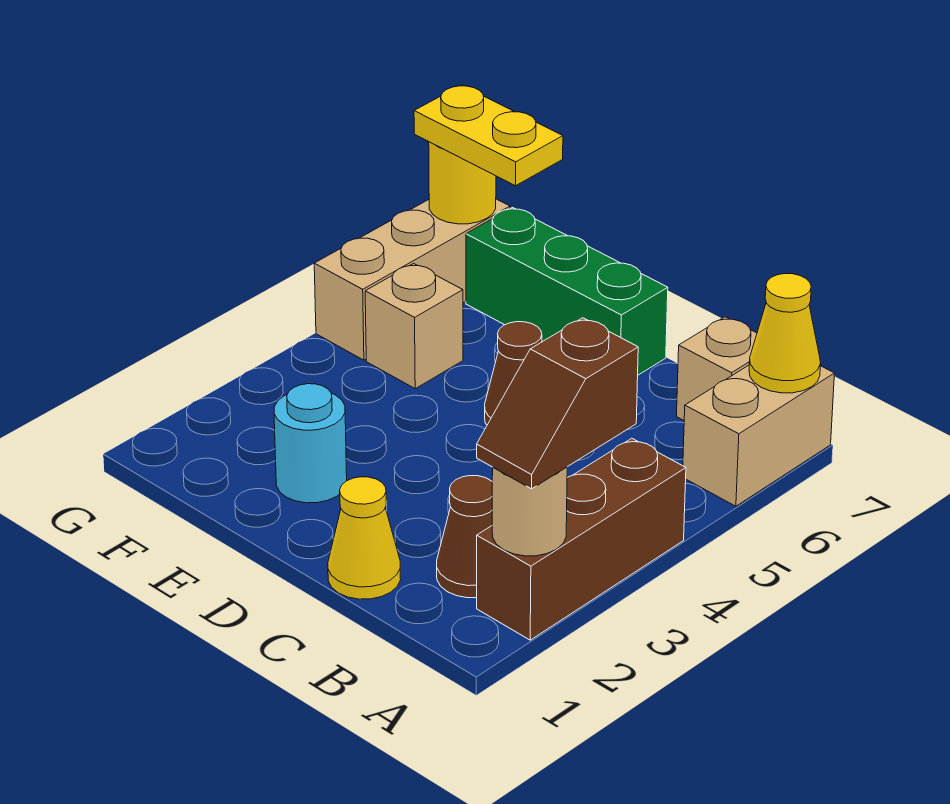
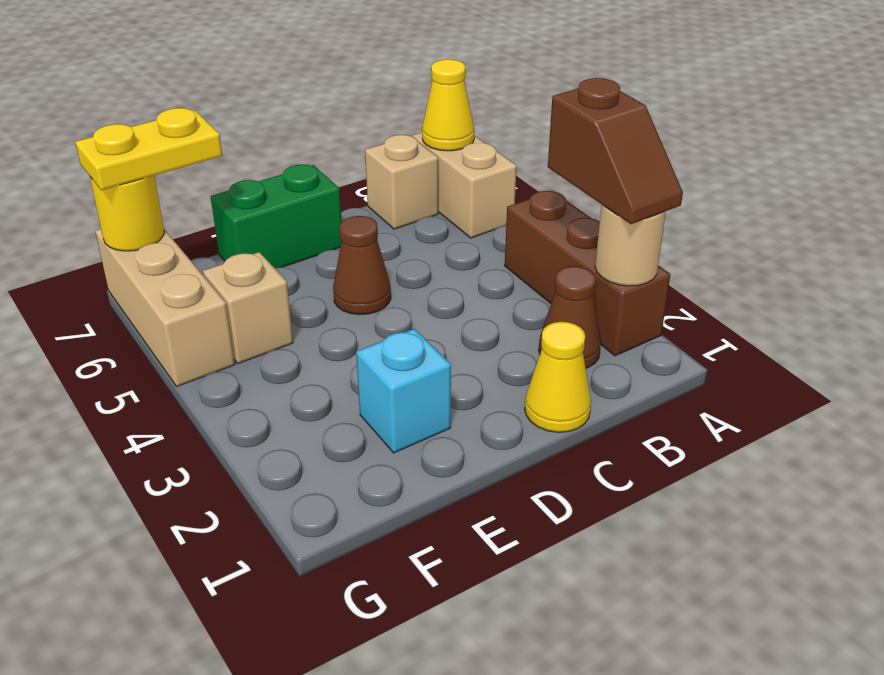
green 1x3 brick [466,208,668,375] -> green 1x2 brick [211,164,342,268]
cyan 1x1 round brick [274,384,347,503] -> cyan 1x1 brick [356,329,451,453]

